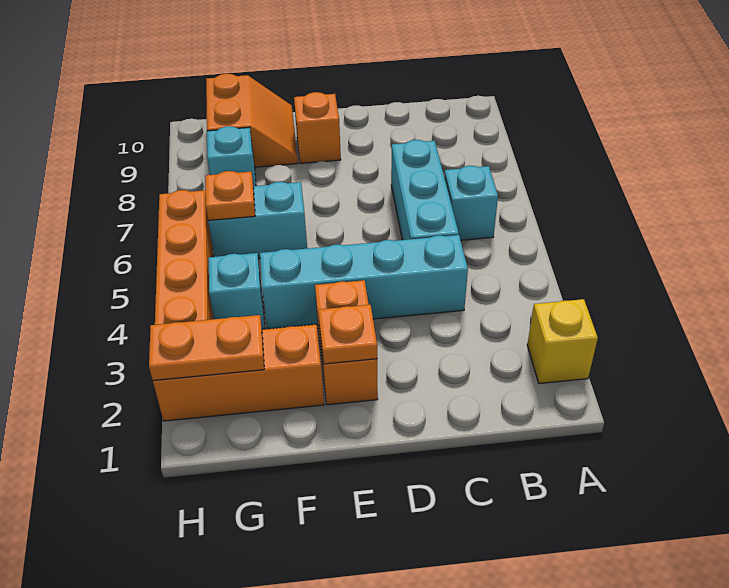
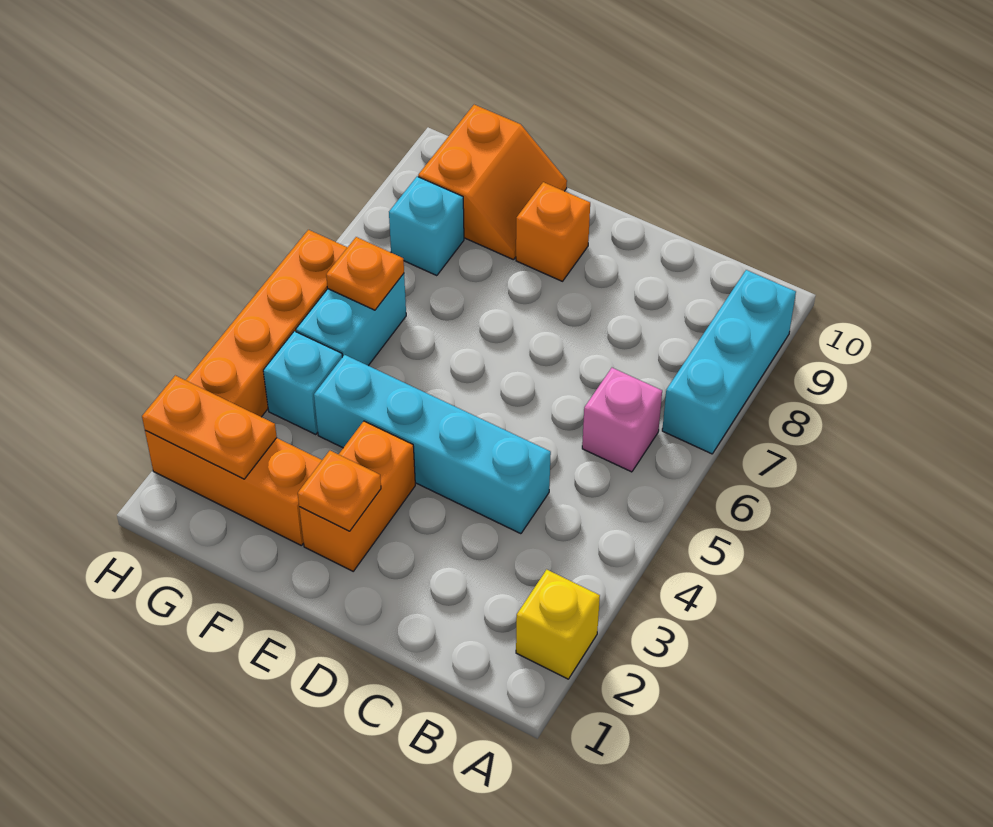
cyan 1x1 brick [444,166,498,240] -> pink 1x1 brick [582,368,662,472]
cyan 1x3 brick [391,140,459,240] -> cyan 1x3 brick moved to [662,270,796,454]
cyan 1x2 brick [208,182,307,259] -> cyan 1x2 brick turned to [296,274,406,366]

